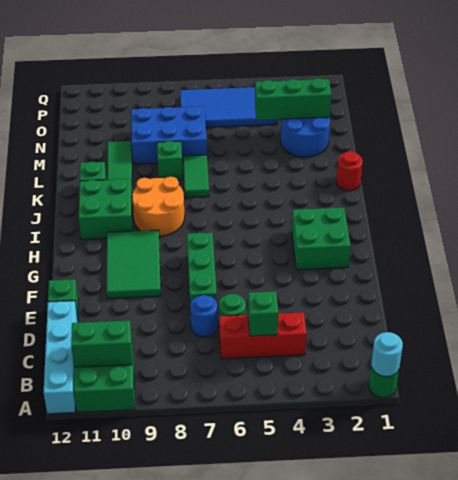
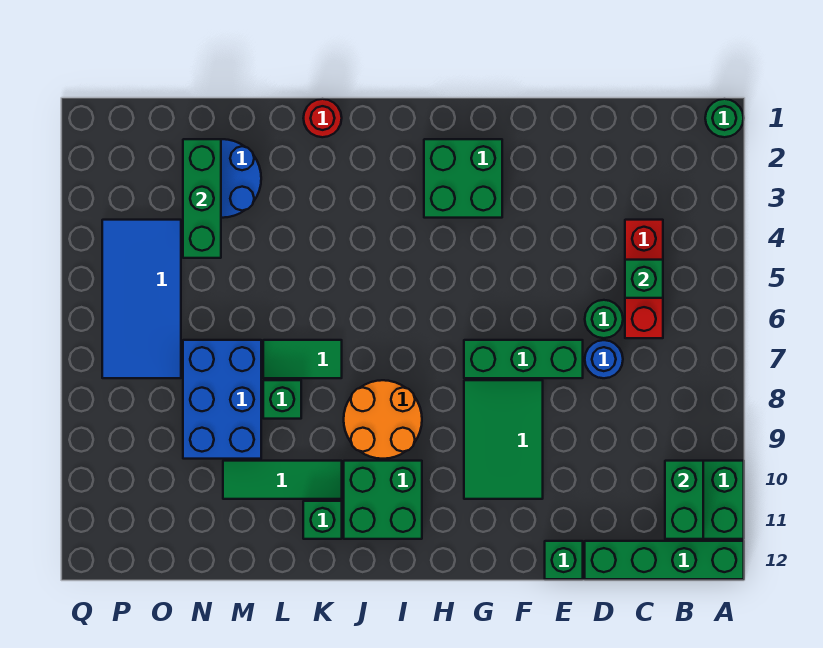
cyan 1x1 round brick [371,332,403,377] -> none
cyan 1x4 brick [44,301,78,414] -> green 1x4 brick [585,541,744,579]
green 2x3 tile [107,230,161,298] -> green 2x3 tile turned to [464,380,543,499]

